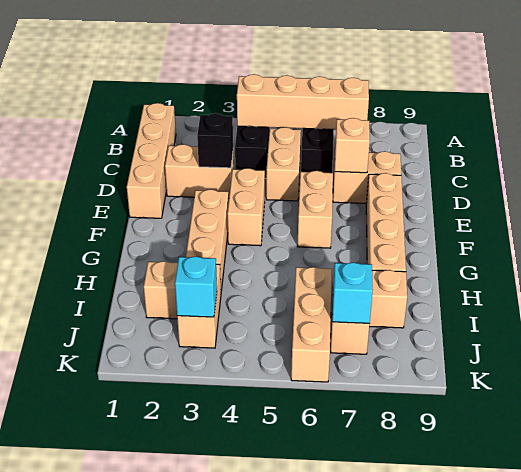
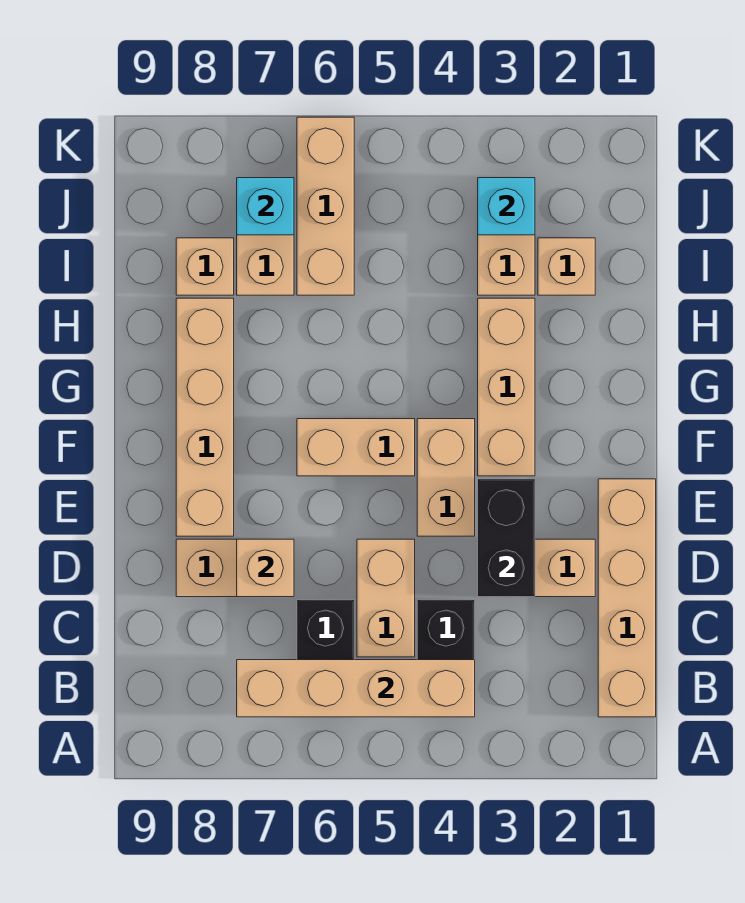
black 1x1 brick [197,113,233,168] -> black 1x2 brick [478,479,535,597]
tan 1x2 brick [297,171,333,248] -> tan 1x2 brick turned to [297,419,415,476]

